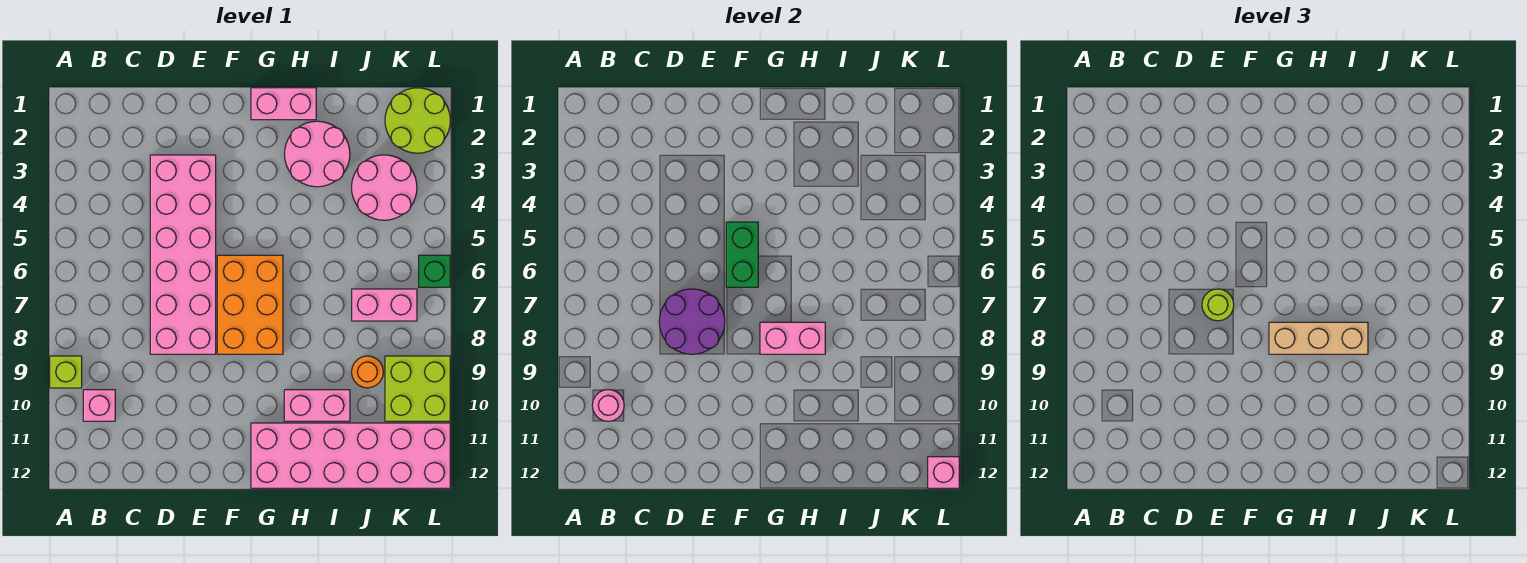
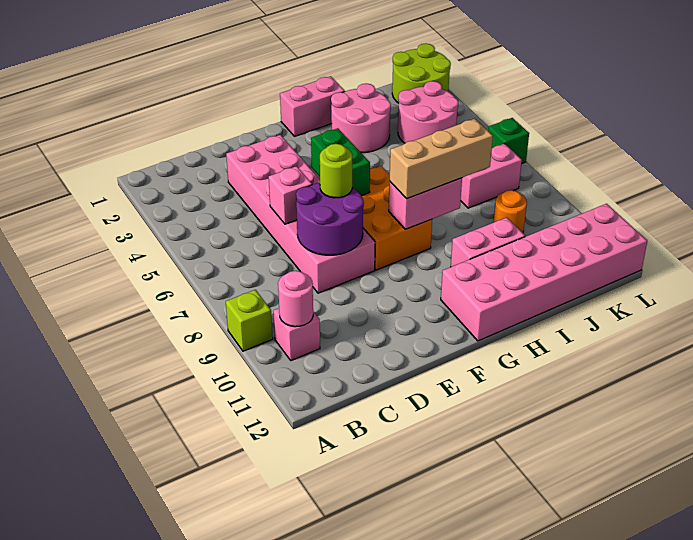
lime 2x2 brick [385,356,450,421] -> none
pink 1x1 brick [928,457,959,488] -> pink 1x1 brick moved to [269,166,312,224]

